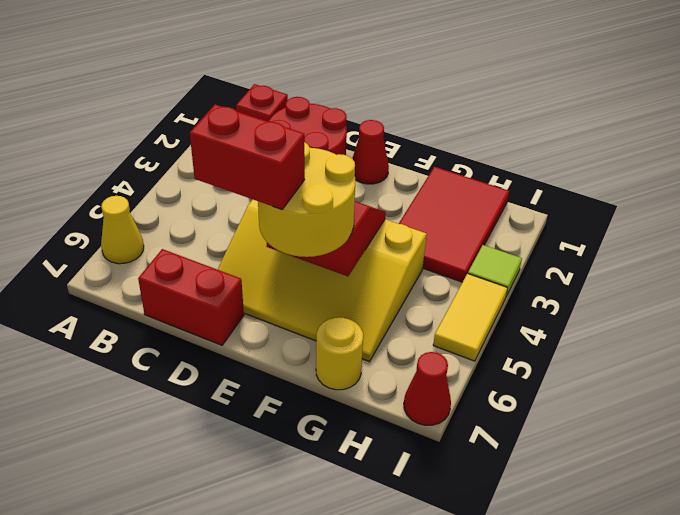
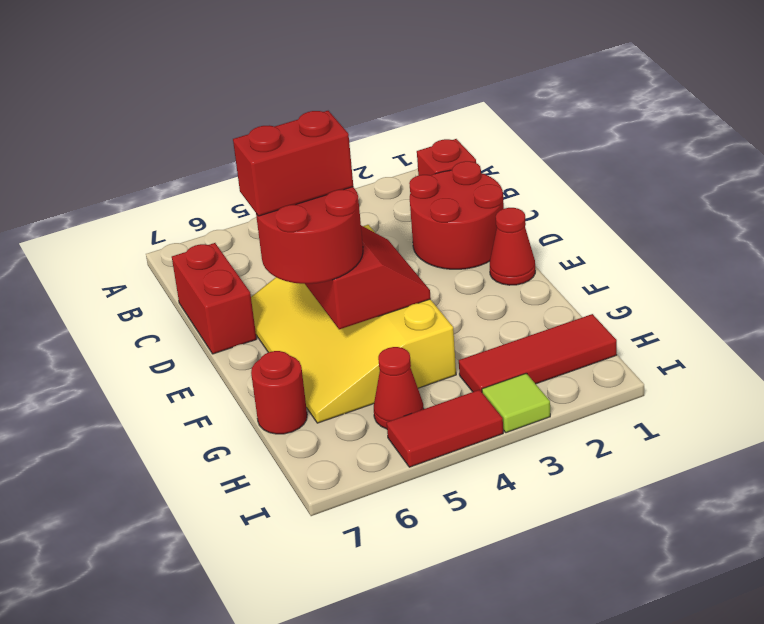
yellow 1x1 cone [101,196,144,264] -> none
red 1x2 brick [190,104,305,210] -> red 1x2 brick turned to [233,111,353,216]
yellow 2x2 round brick [258,142,355,257] -> red 2x2 round brick [256,187,363,284]
red 2x3 tile [399,167,509,282] -> red 1x3 tile [459,314,617,392]
yellow 1x1 round brick [316,317,363,390] -> red 1x1 round brick [251,351,307,434]
yellow 1x2 tile [433,274,507,361] -> red 1x2 tile [387,390,503,467]
red 1x1 cone [404,352,451,425] -> red 1x1 cone moved to [374,347,424,429]

